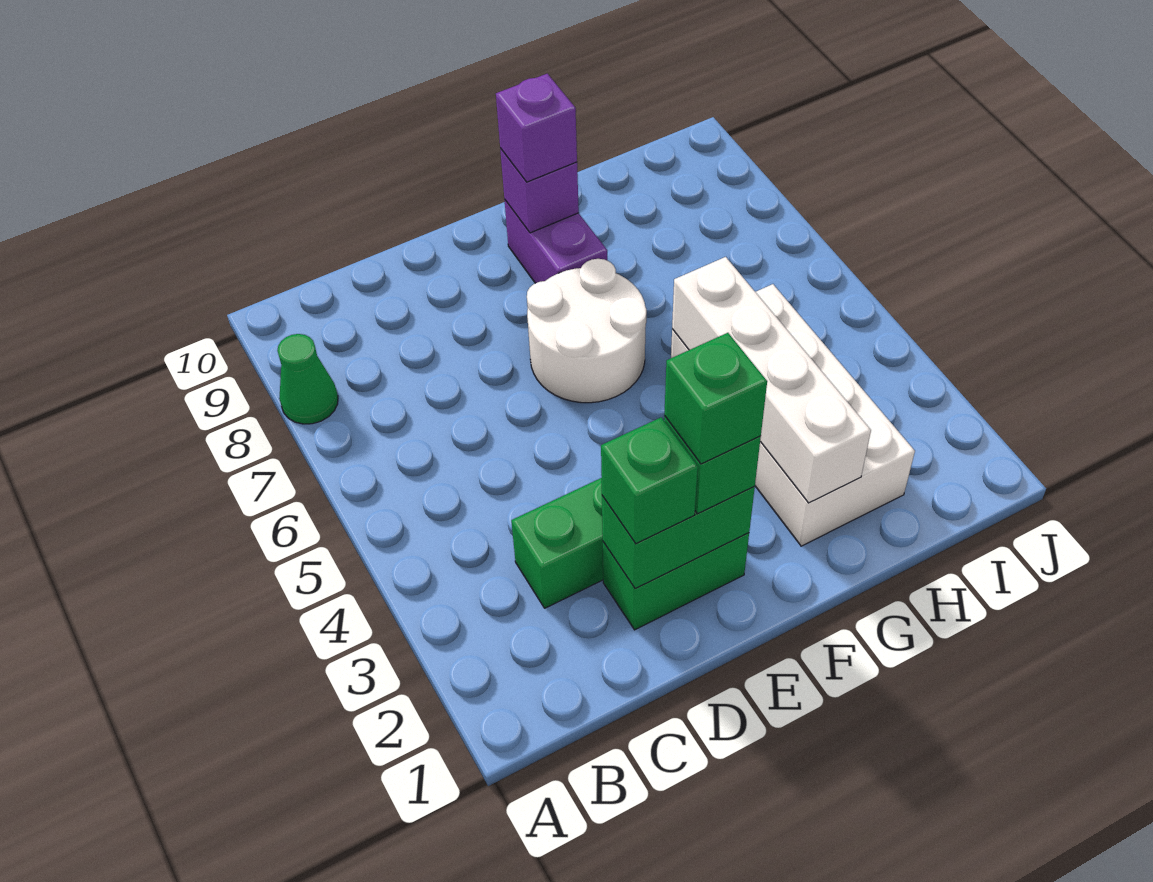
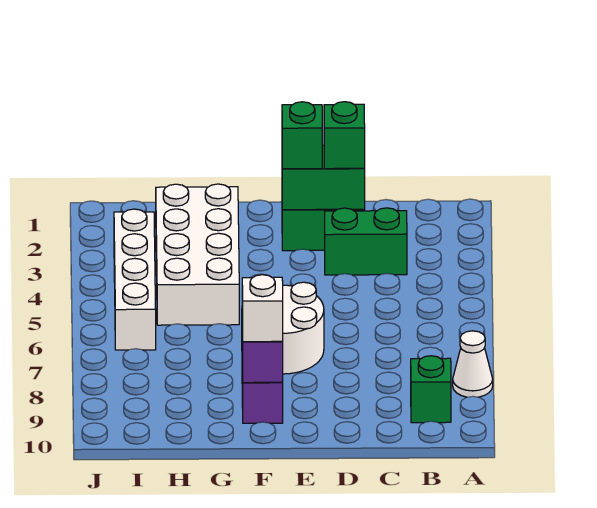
green 1x1 cone [277,334,338,424] -> white 1x1 cone [453,331,493,397]
green 1x1 brick [664,333,767,464] -> green 1x1 brick moved to [411,356,451,423]
purple 1x1 brick [496,74,577,182] -> white 1x1 brick [242,275,283,342]
white 1x4 brick [672,257,871,503] -> white 1x4 brick moved to [114,209,156,350]

